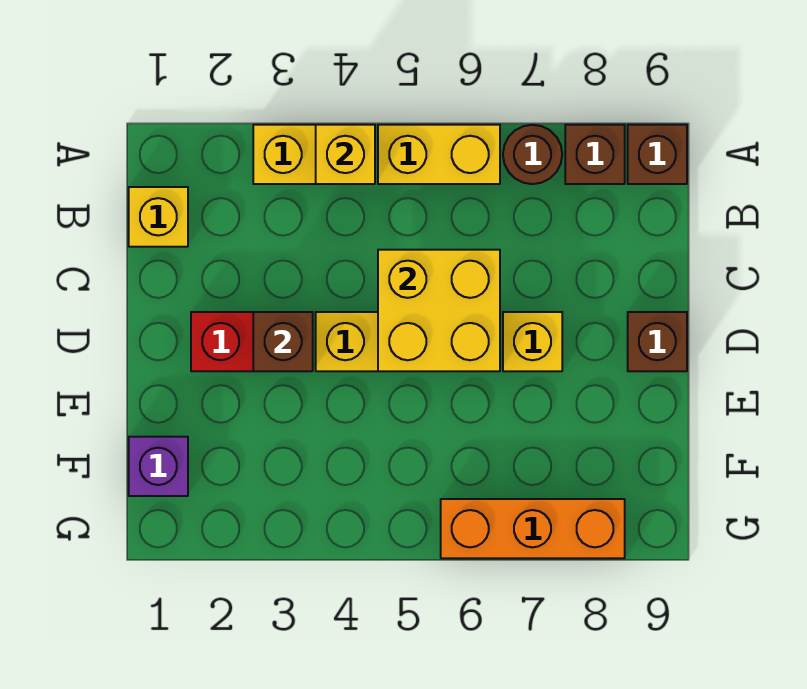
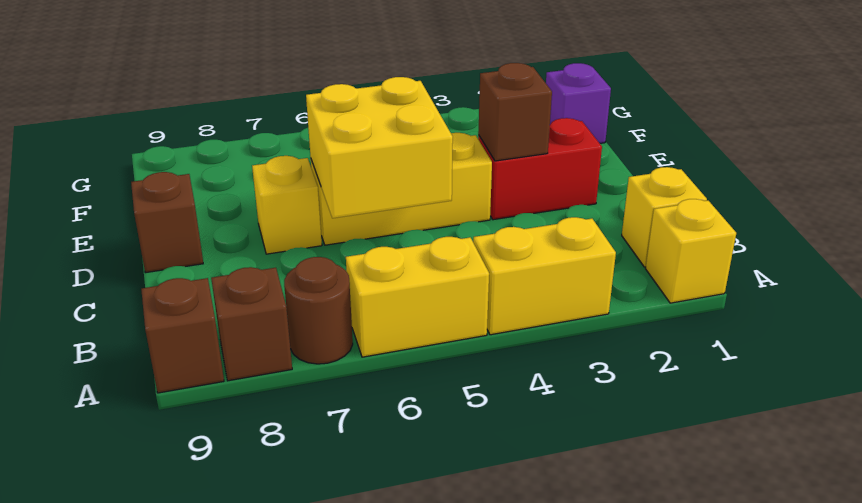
yellow 1x1 brick [316,125,375,184] -> yellow 1x1 brick moved to [646,199,736,303]
orange 1x3 brick [441,499,625,558] -> none

